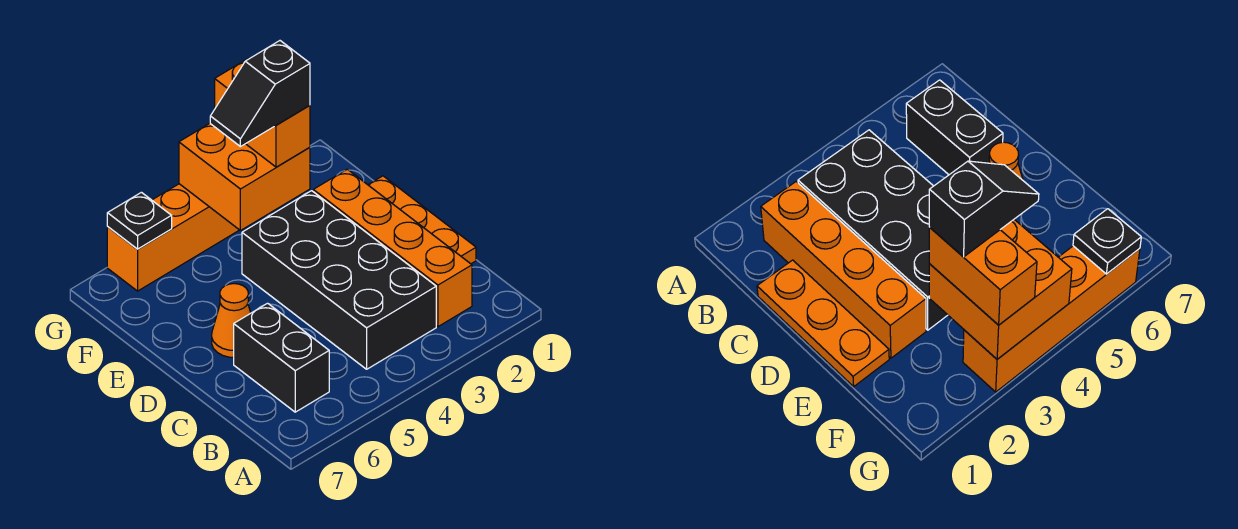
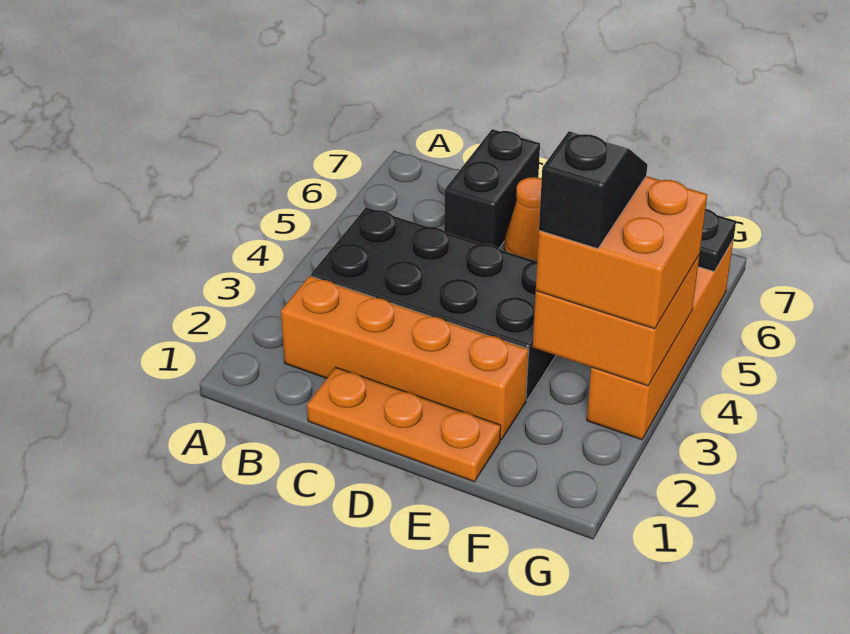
black 1x2 brick [234,303,329,412] -> black 1x2 brick turned to [444,129,540,248]
orange 1x2 brick [215,58,310,167] -> orange 2x2 brick [536,176,707,329]

